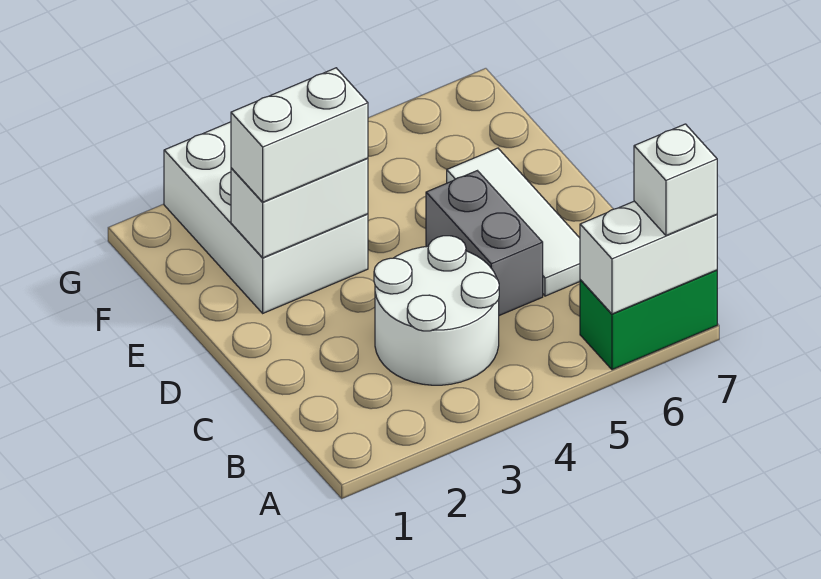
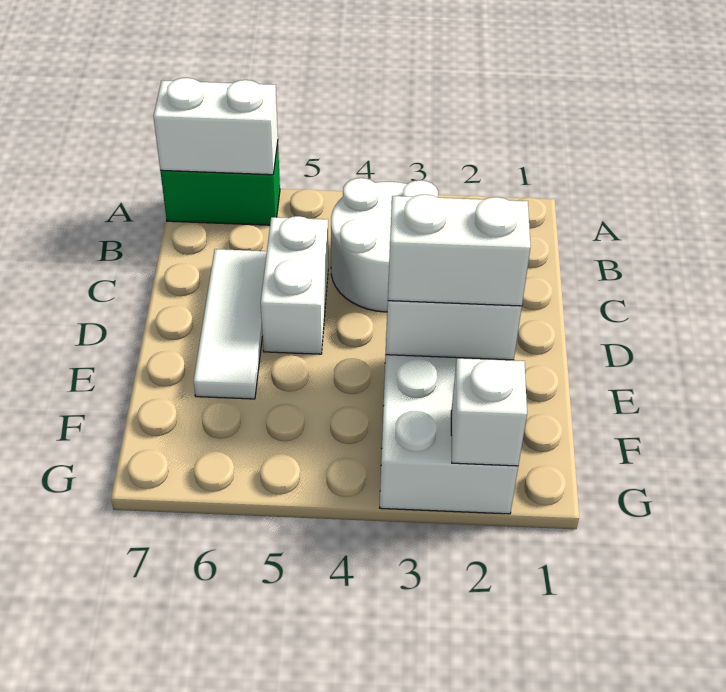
white 1x1 brick [634,124,717,235] -> white 1x1 brick moved to [451,358,527,466]
grey 1x2 brick [426,171,543,316] -> white 1x2 brick [261,216,328,354]

